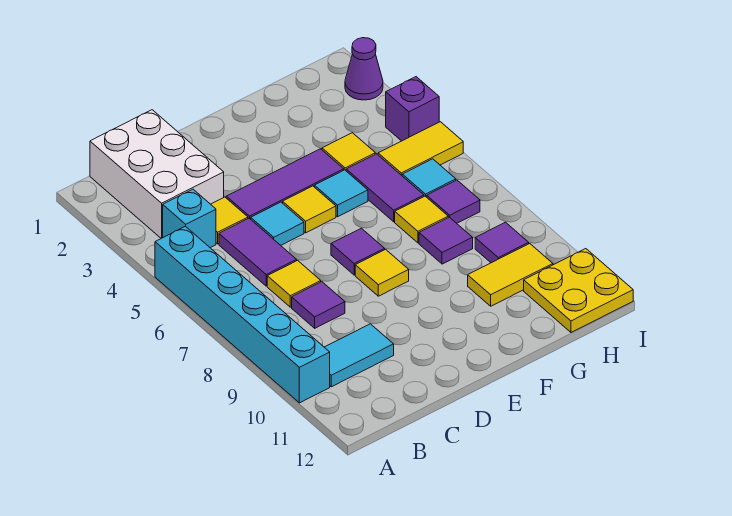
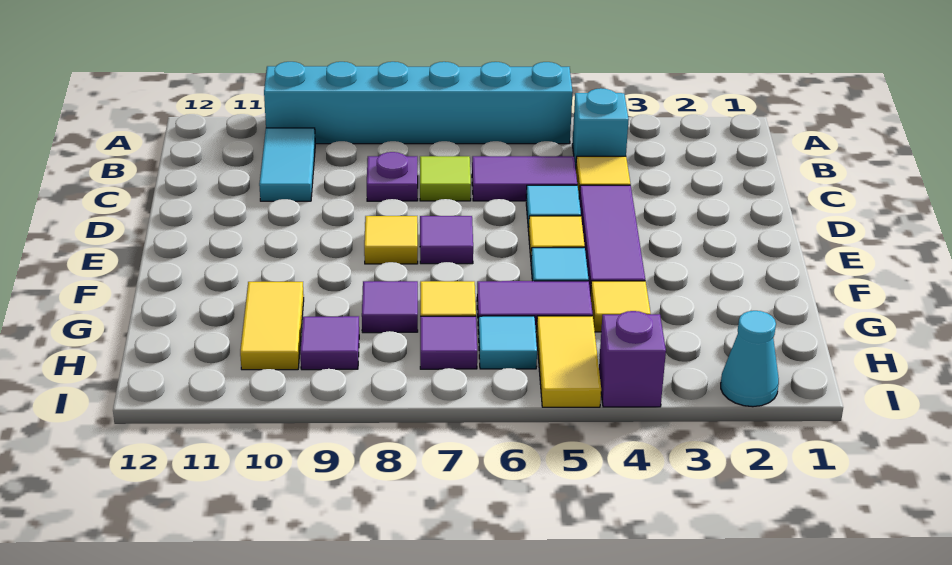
white 2x3 brick [90,110,224,238] -> none
yellow 1x1 tile [267,261,321,307] -> lime 1x1 tile [420,156,471,201]
purple 1x1 tile [292,282,345,328] -> purple 1x1 plate [367,152,418,201]
yellow 2x2 plate [524,249,633,332] -> none
purple 1x1 cone [345,38,383,100] -> cyan 1x1 cone [721,311,779,407]

